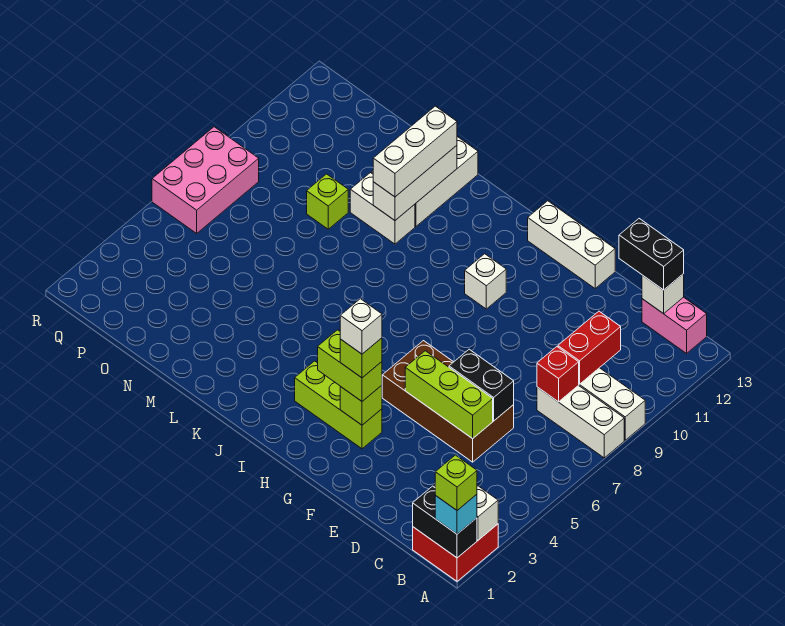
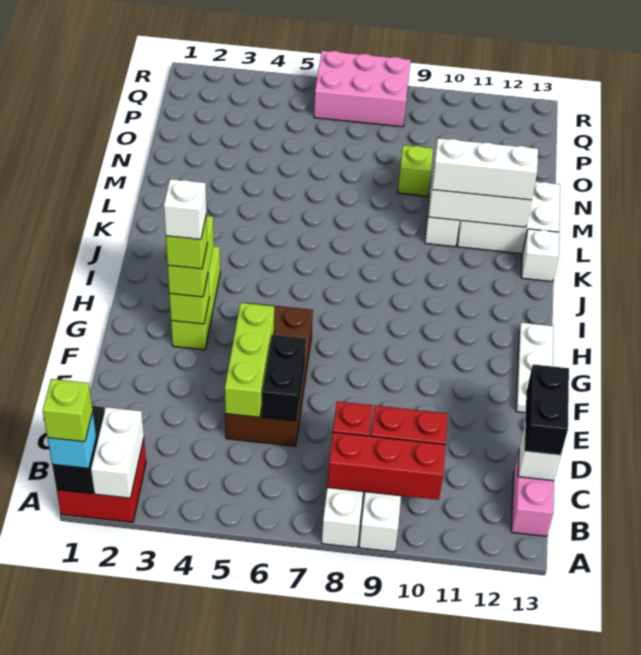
none -> red 1x3 brick [327,432,446,500]
white 1x3 brick [528,201,615,288] -> white 1x3 plate [516,323,554,413]
white 1x1 brick [465,254,506,309] -> white 1x1 brick moved to [521,229,559,282]

